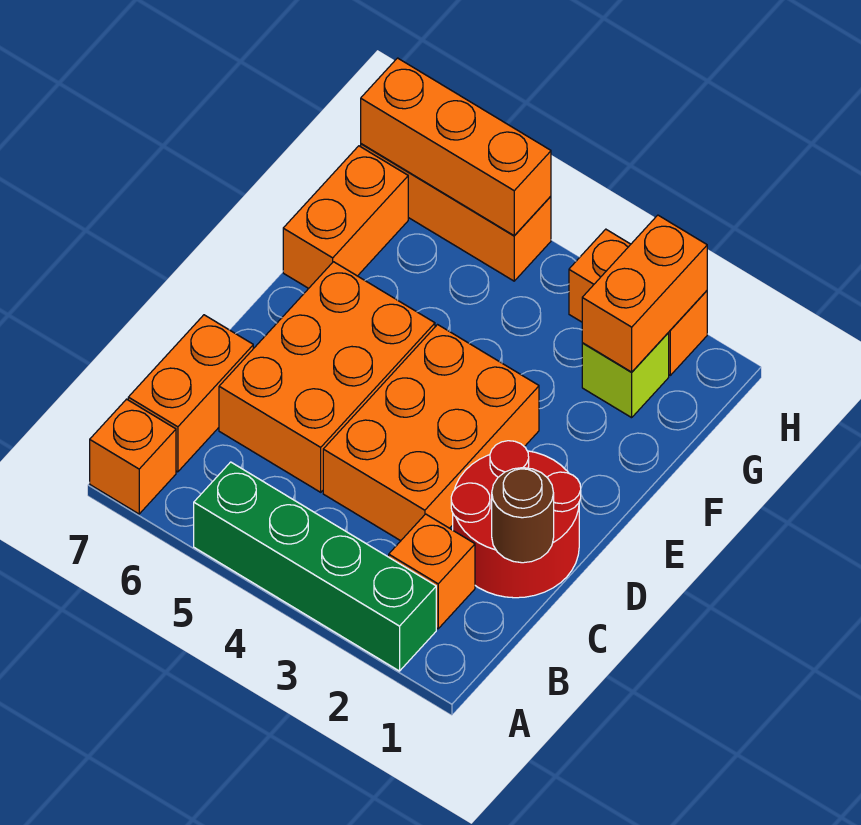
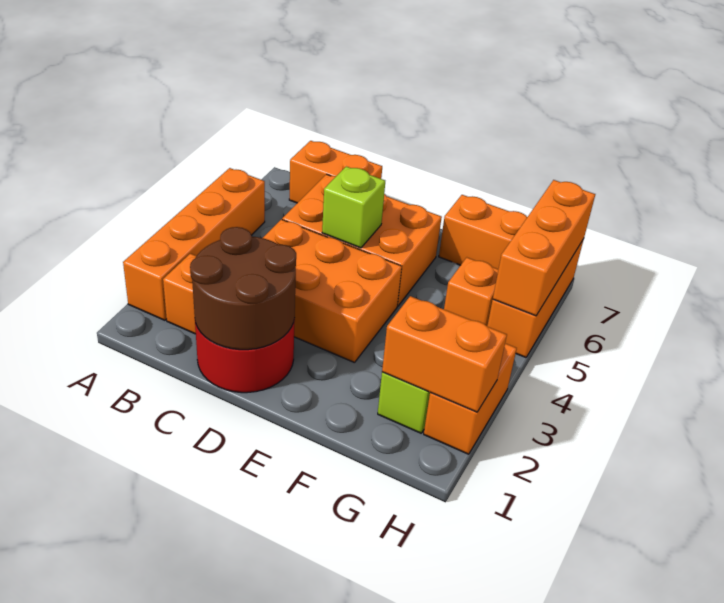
green 1x4 brick [194,462,436,671] -> orange 1x4 brick [123,168,265,320]
orange 1x1 brick [90,399,176,514] -> orange 1x1 brick moved to [444,258,498,326]
brown 1x1 round brick [492,468,554,563] -> brown 2x2 round brick [190,227,296,350]
none -> lime 1x1 brick [322,166,385,248]

